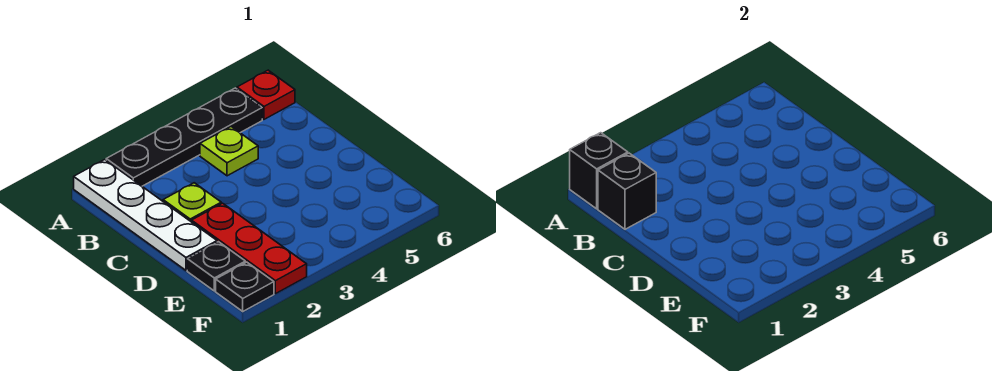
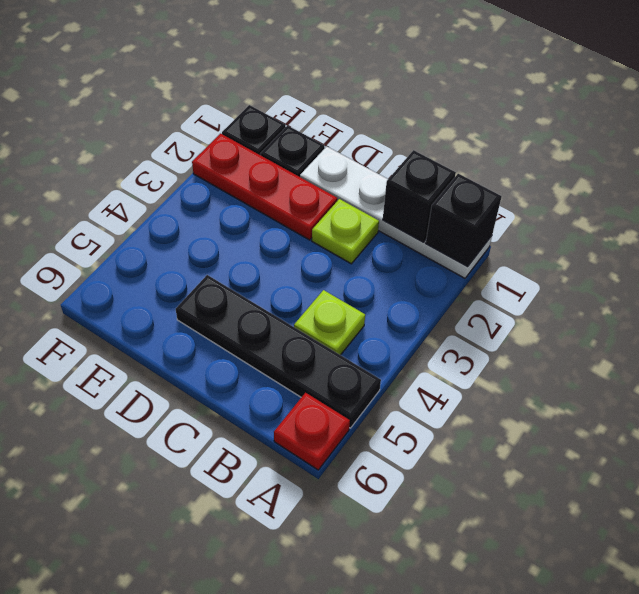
black 1x4 plate [106,88,262,186] -> black 1x4 plate turned to [176,275,381,428]

